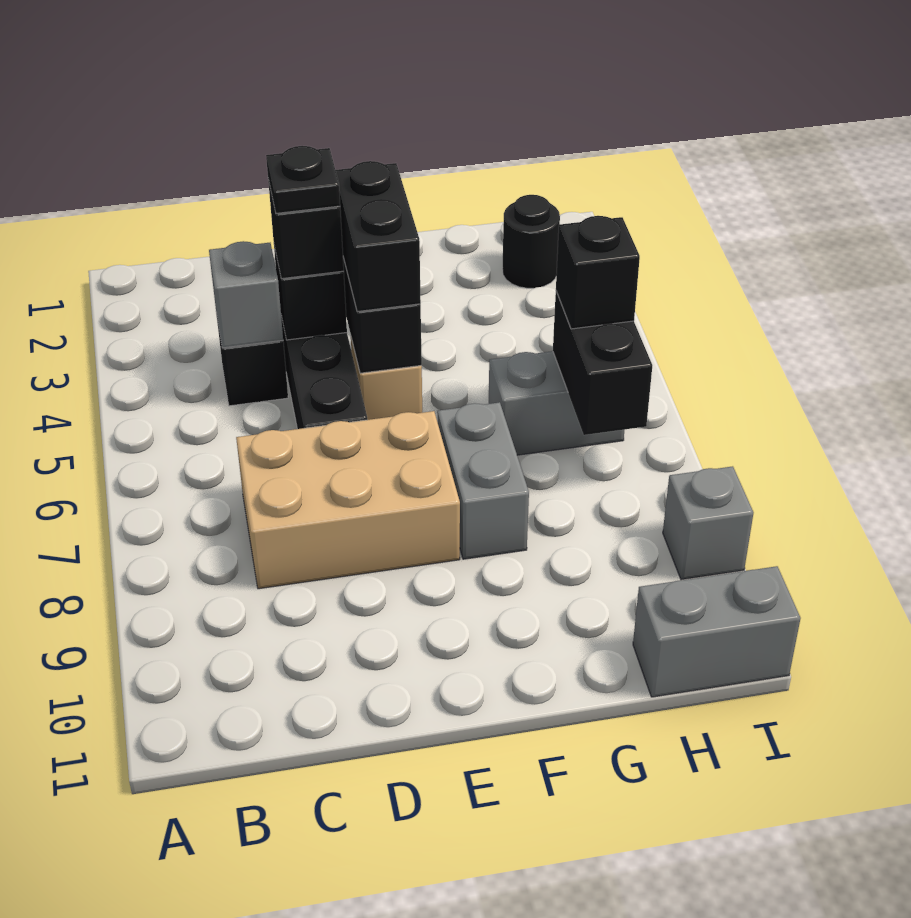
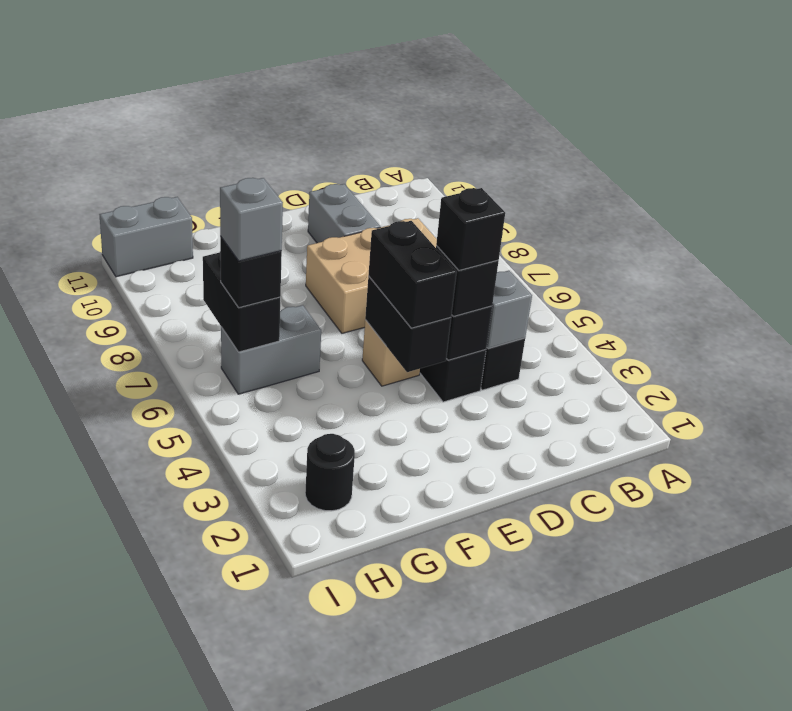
black 1x1 plate [266,146,340,213] -> black 1x1 brick [436,188,505,270]
grey 1x2 brick [437,402,529,559] -> grey 1x2 brick moved to [308,184,380,243]
grey 1x1 brick [663,466,753,580] -> grey 1x1 brick moved to [220,178,283,261]

